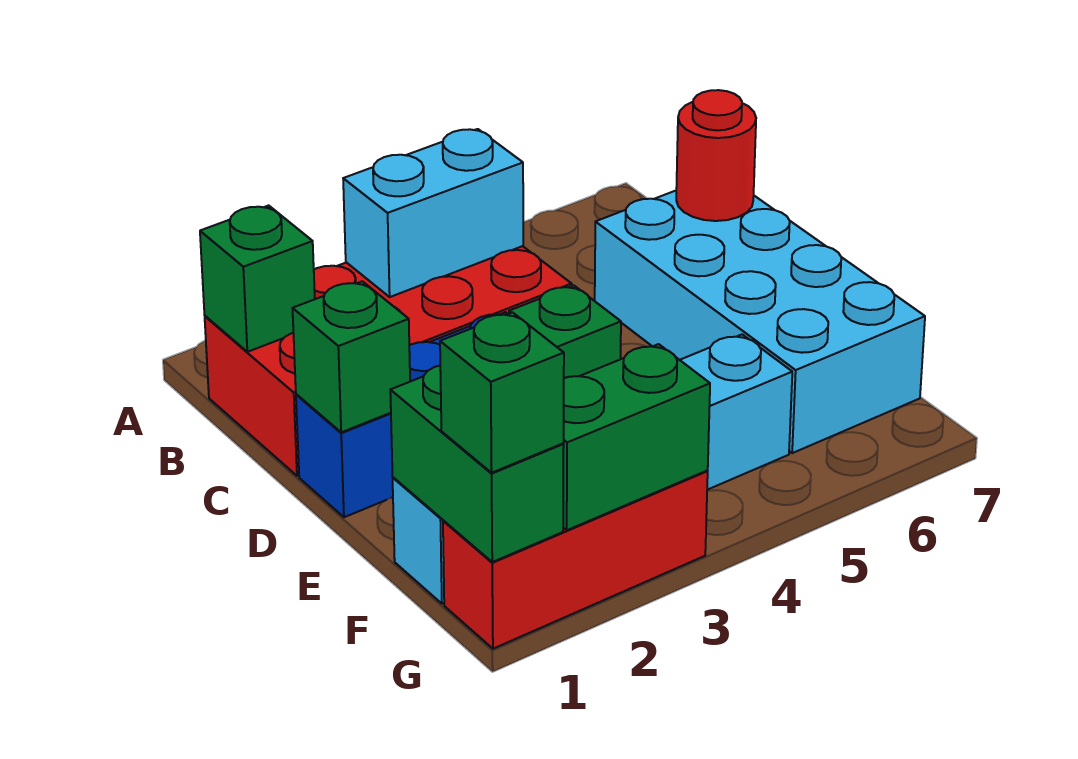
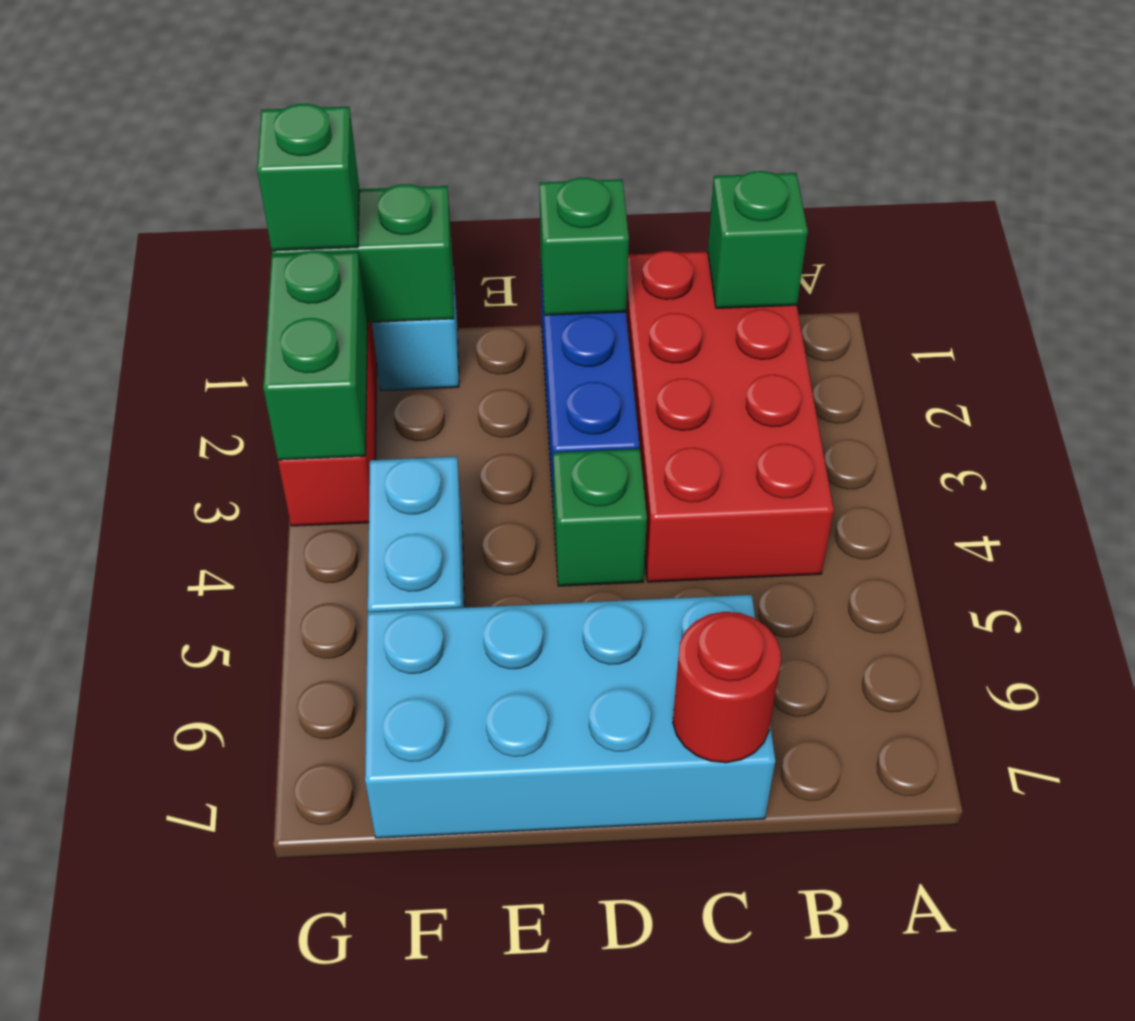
cyan 1x2 brick [343,129,523,297] -> none

